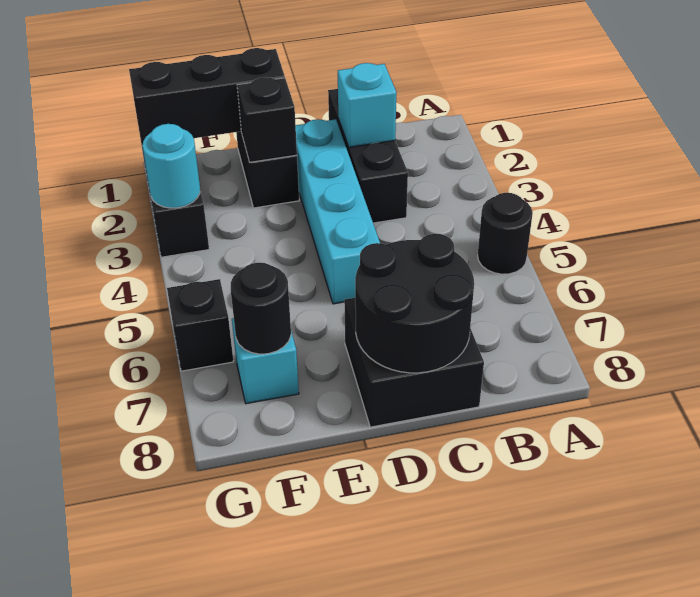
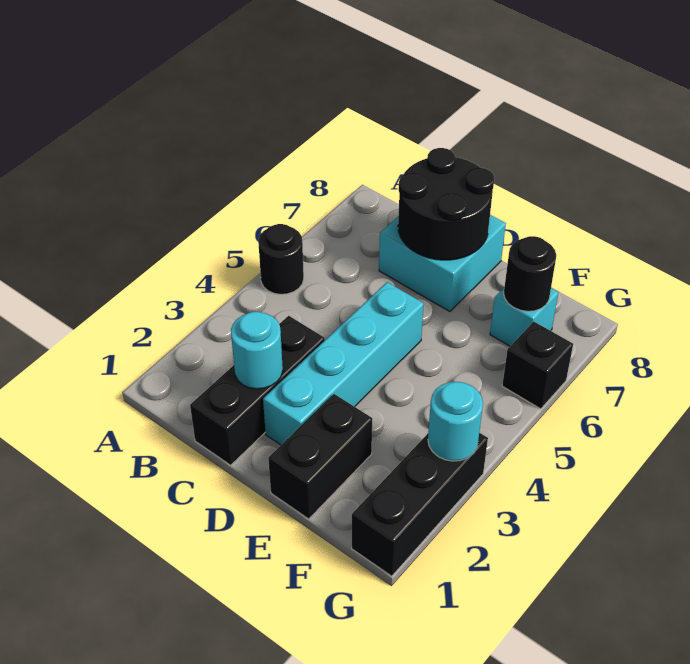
cyan 1x1 brick [338,63,396,147] -> cyan 1x1 round brick [231,312,283,389]
black 2x2 brick [344,298,484,427] -> cyan 2x2 brick [379,215,506,311]
black 1x3 brick [129,48,285,146] -> none
black 1x1 brick [237,77,297,162] -> none

